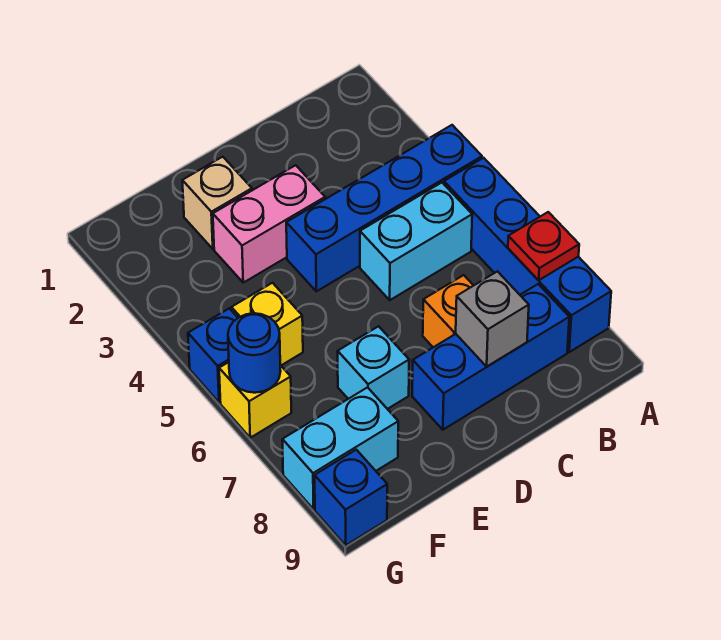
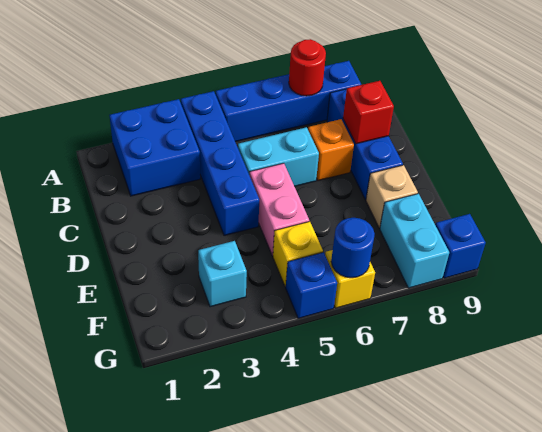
none -> blue 2x2 brick [109,99,200,196]
red 1x1 plate [508,212,579,280] -> red 1x1 round brick [289,39,326,96]
cyan 1x2 brick [360,183,472,300] -> cyan 1x2 brick turned to [238,127,319,186]
grey 1x1 brick [456,271,529,366] -> red 1x1 brick [343,81,394,144]
pink 1x2 brick [213,165,325,283] -> pink 1x2 brick moved to [250,163,309,256]
tan 1x1 brick [182,157,252,249] -> tan 1x1 brick moved to [366,165,418,228]
cyan 1x1 brick [338,326,409,409] -> cyan 1x1 brick moved to [198,241,247,307]

